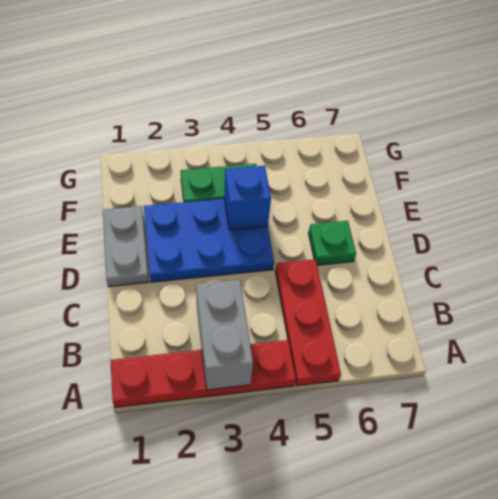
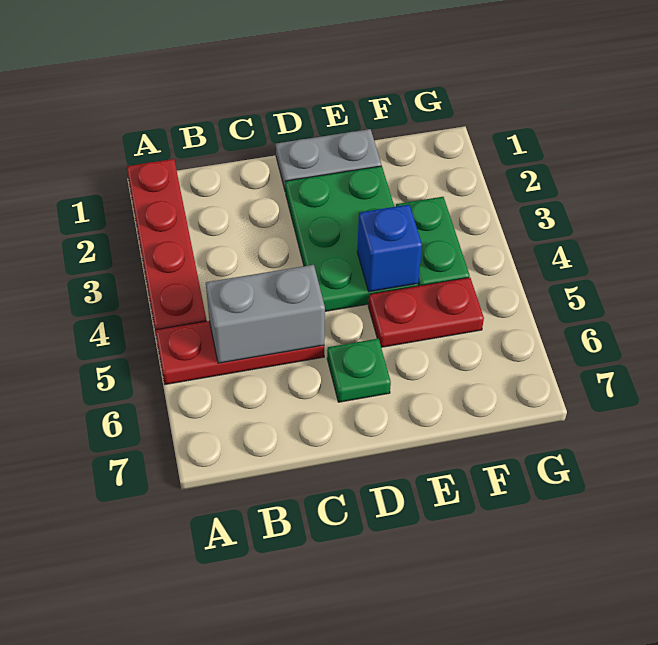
grey 1x2 brick [196,279,253,390] -> grey 1x2 brick moved to [206,265,325,363]
blue 2x3 plate [144,199,274,282] -> green 2x3 plate [285,166,418,311]
none -> red 1x2 plate [368,277,484,347]

